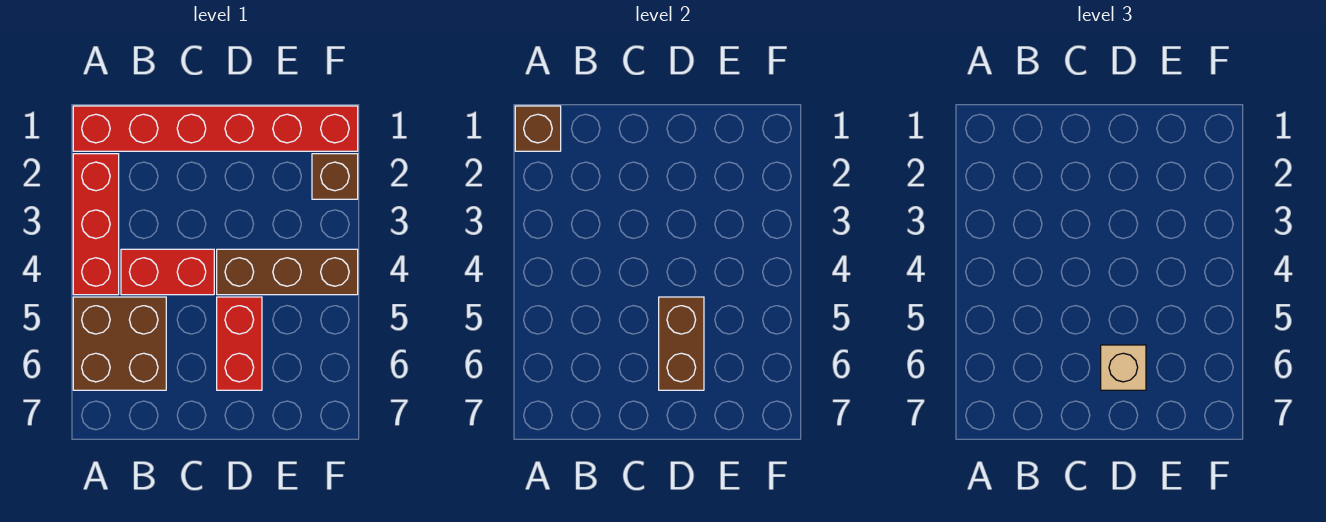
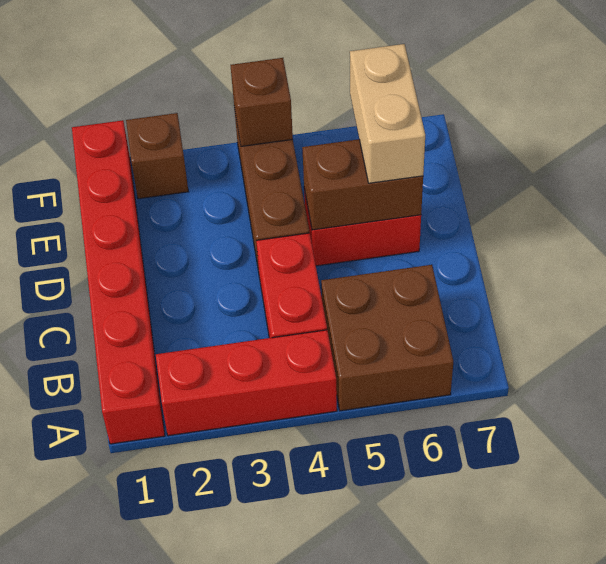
brown 1x1 brick [515,106,561,151] -> brown 1x1 brick moved to [230,58,293,146]
tan 1x1 brick [1101,345,1146,390] -> tan 1x2 brick [350,44,425,183]

